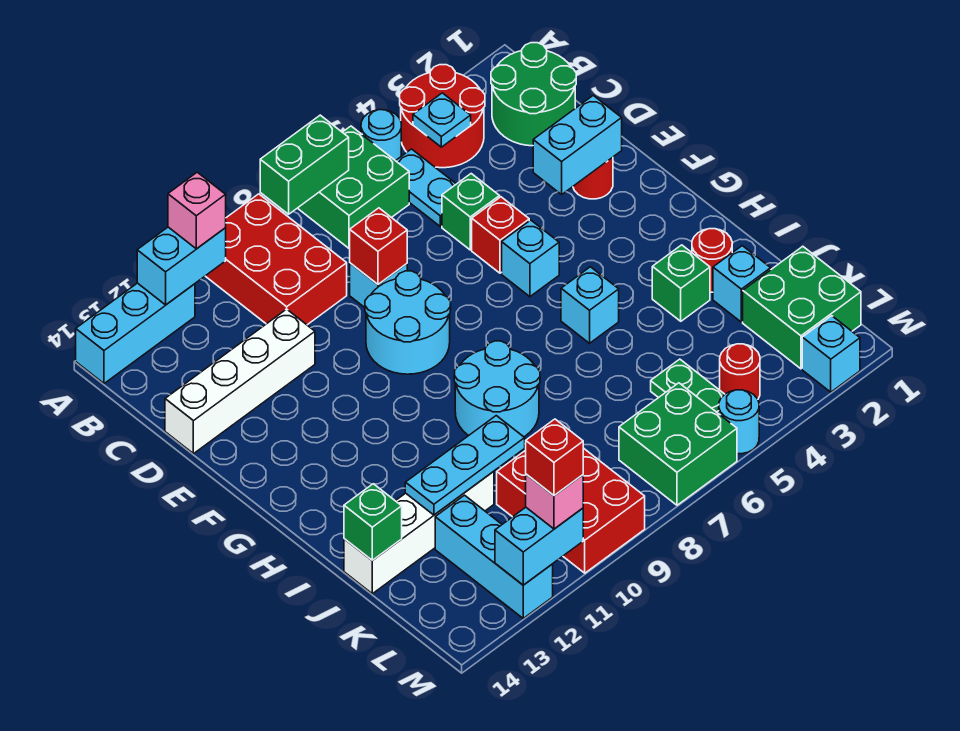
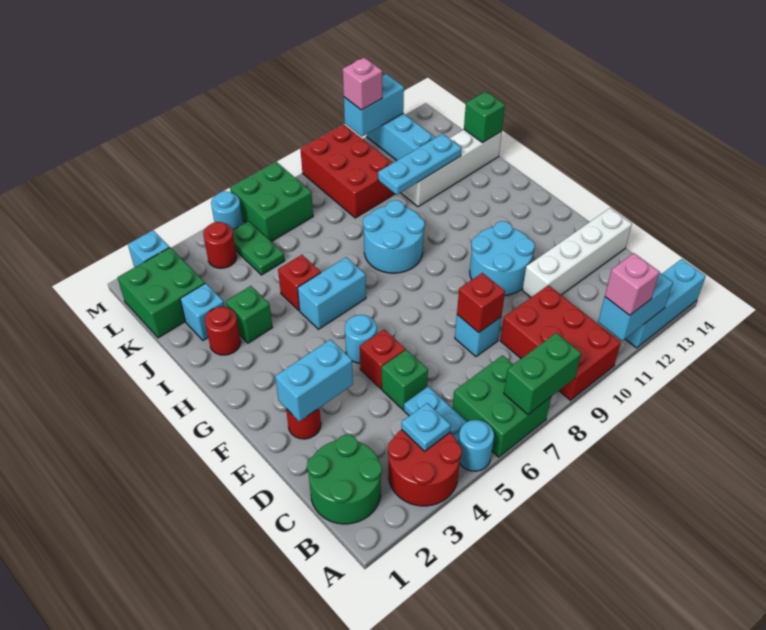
cyan 2x2 round brick [365,271,451,374] -> cyan 2x2 round brick moved to [470,221,535,295]
cyan 1x1 brick [502,220,559,297] -> cyan 1x1 round brick [345,315,377,363]
cyan 1x1 brick [561,267,619,343] -> cyan 1x2 brick [298,257,366,329]
red 1x1 brick [526,419,583,495] -> red 1x1 brick moved to [278,255,321,311]

